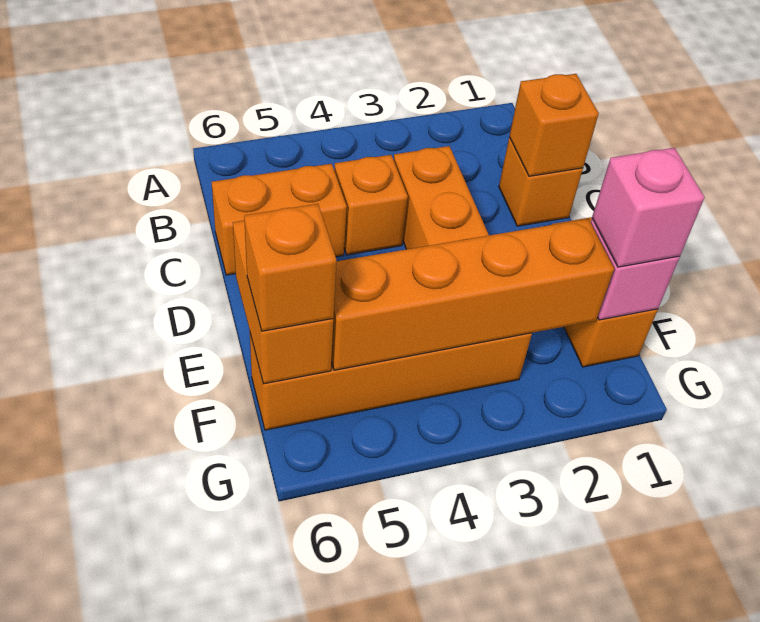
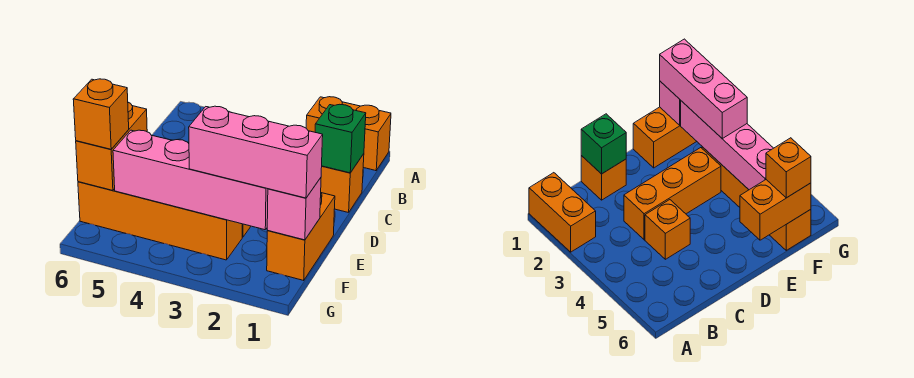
orange 1x1 brick [509,74,599,176] -> green 1x1 brick [315,104,366,173]
orange 1x2 brick [212,164,347,275] -> orange 1x2 brick moved to [306,97,391,171]
pink 1x1 brick [592,148,705,267] -> pink 1x3 brick [189,106,323,198]
orange 1x4 brick [331,219,614,370] -> pink 1x4 brick [113,130,268,230]

